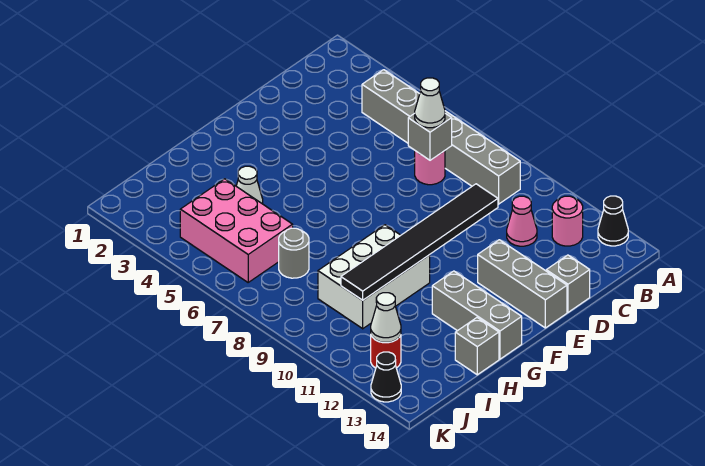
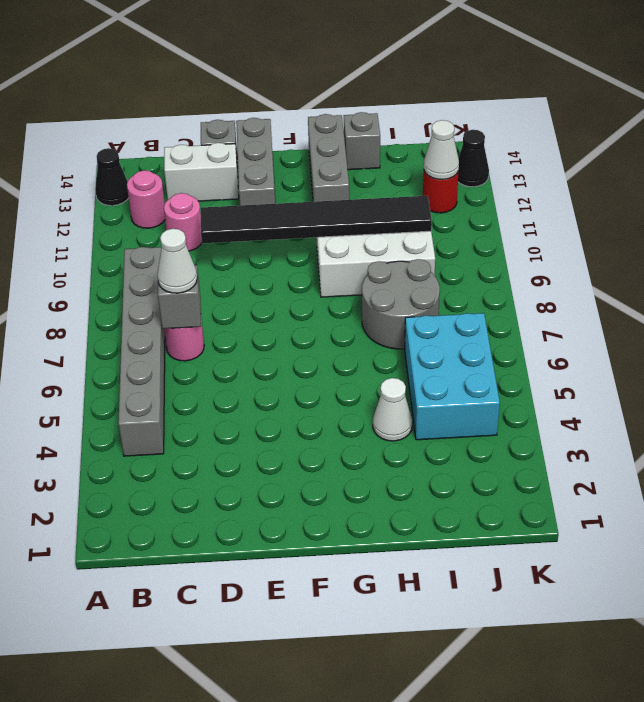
pink 1x1 cone [507,196,537,246] -> pink 1x1 round brick [164,193,202,251]
none -> white 1x2 brick [164,143,239,201]
pink 2x3 brick [180,179,293,282] -> cyan 2x3 brick [405,313,500,440]
grey 1x1 round brick [279,228,309,278] -> grey 2x2 round brick [362,259,440,349]

